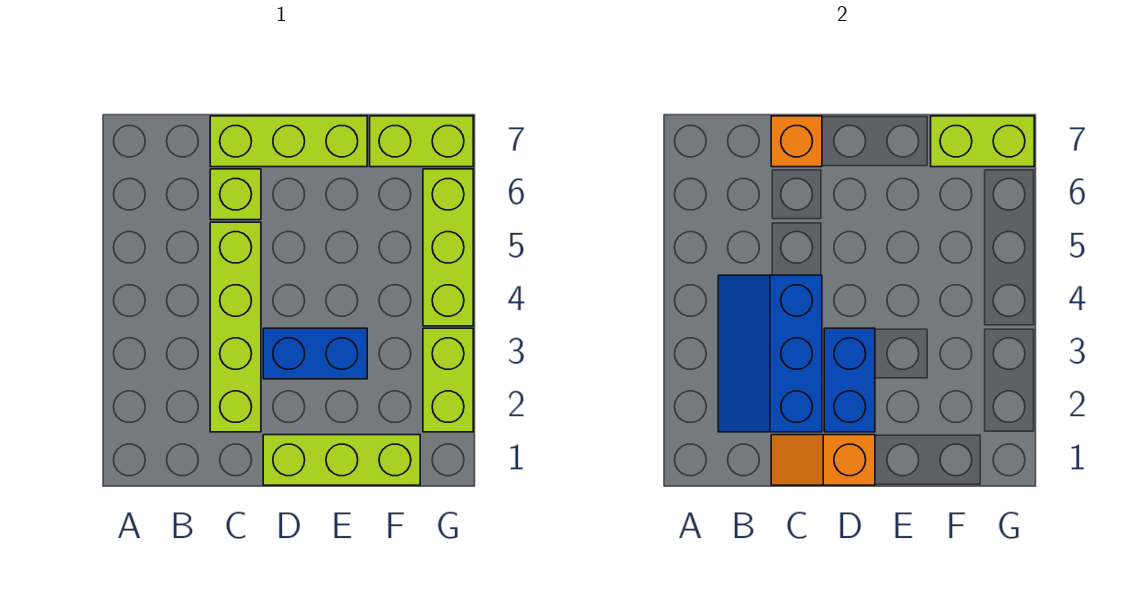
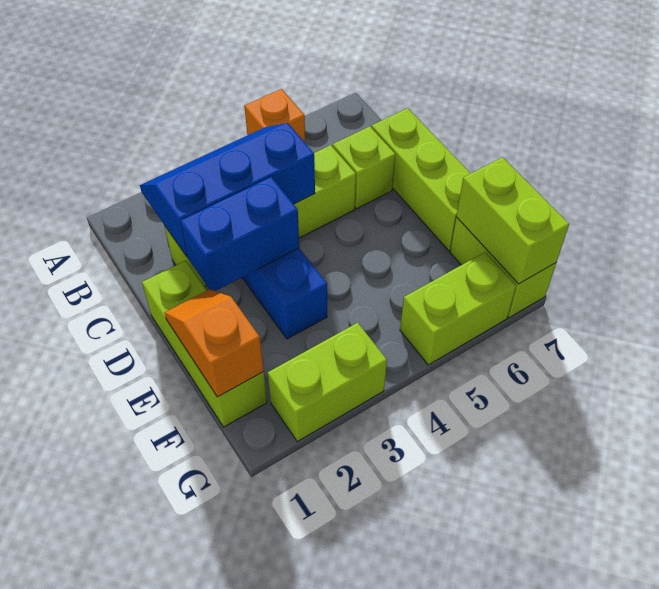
orange 1x2 slope [771,435,875,485] -> orange 1x2 slope moved to [165,289,264,397]
orange 1x1 brick [771,116,822,167] -> orange 1x1 brick moved to [244,89,305,142]
lime 1x3 brick [423,169,473,326] -> lime 1x2 brick [400,252,516,365]

